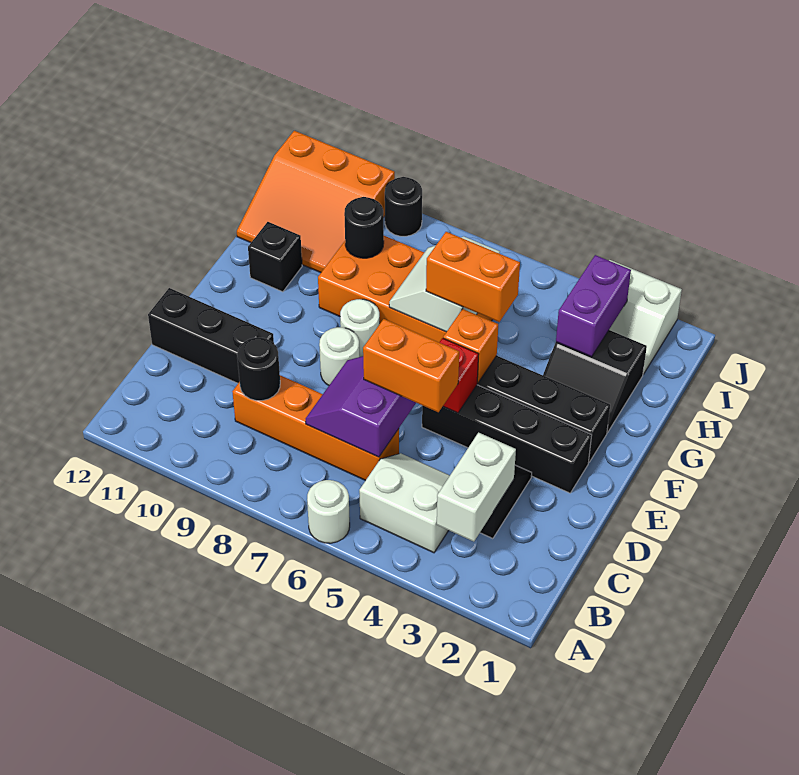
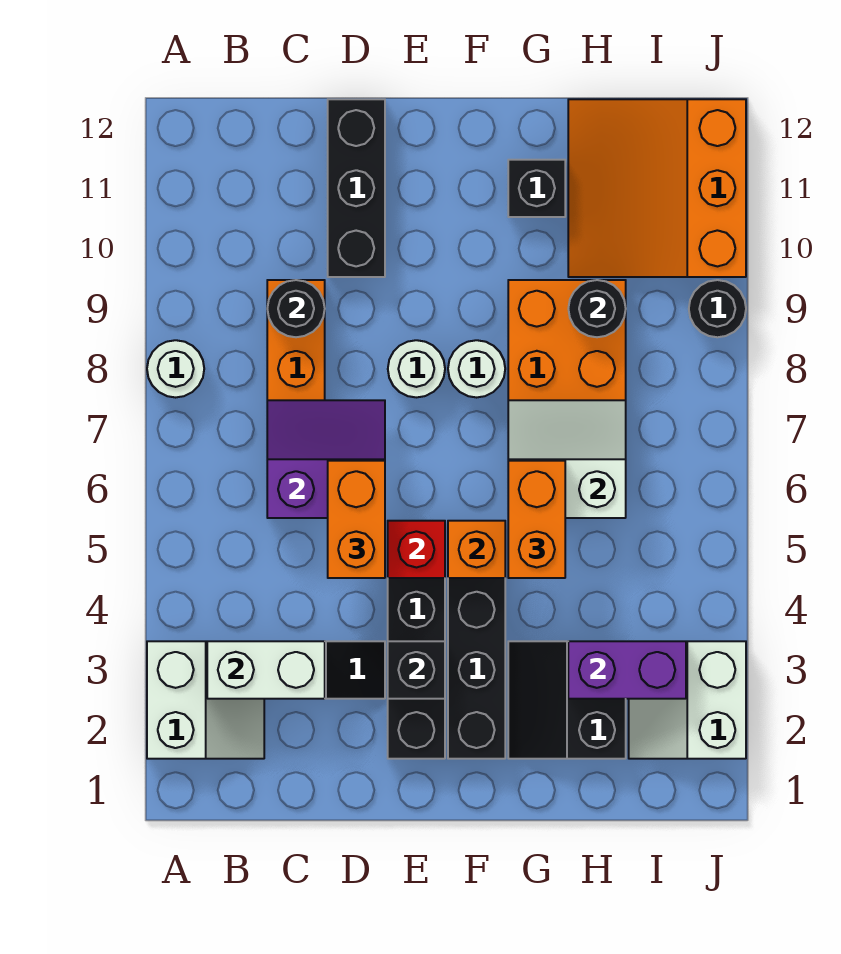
white 1x1 round brick [307,480,350,543] -> white 1x1 round brick moved to [147,340,204,398]
white 2x2 slope [359,453,450,553] -> white 2x2 slope moved to [147,641,264,759]
none -> black 1x1 brick [388,641,445,699]

